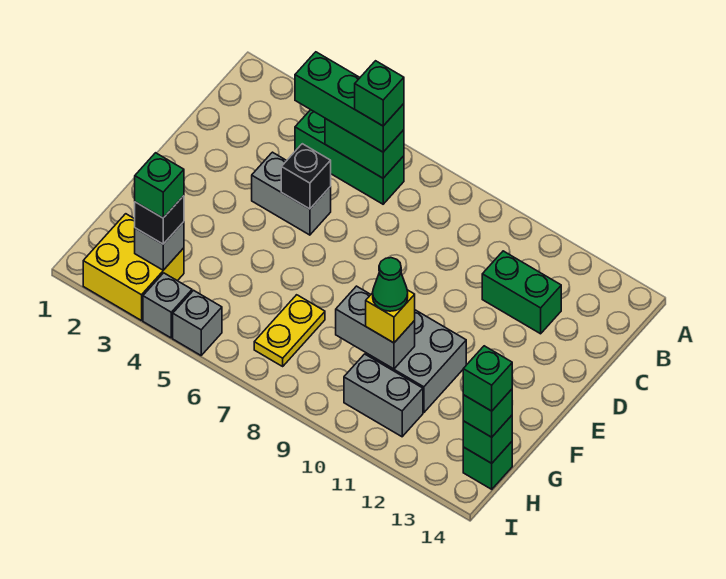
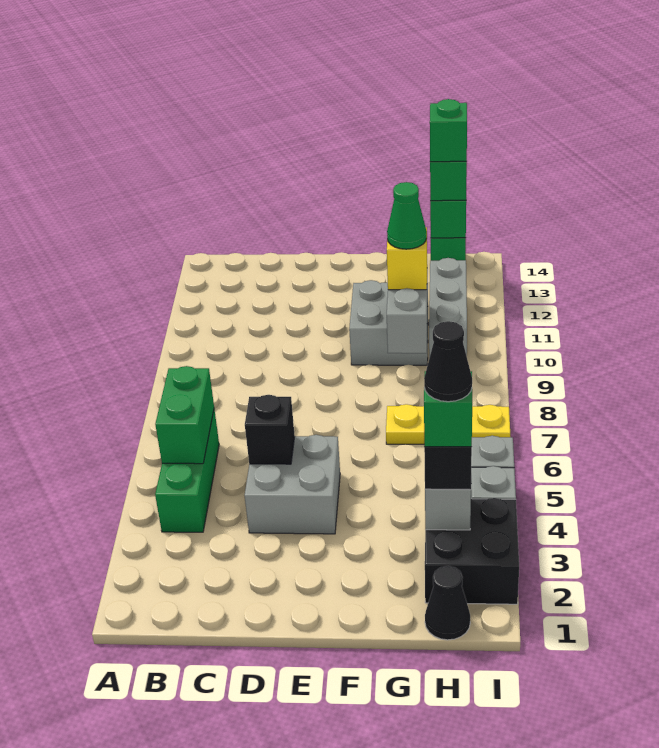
green 1x3 brick [295,52,404,152] -> none
green 1x1 brick [355,61,404,126] -> none
green 1x2 brick [482,251,561,334] -> none
grey 1x2 brick [252,152,331,235] -> grey 2x2 brick [245,435,340,534]
yellow 1x2 plate [254,295,325,366] -> yellow 1x3 plate [386,404,510,444]
none -> black 1x1 cone [425,566,470,640]
yellow 2x2 brick [83,214,184,321] -> black 2x2 brick [425,498,519,604]
none -> black 1x1 cone [424,321,472,402]
grey 1x2 brick [344,354,423,437] -> grey 1x3 brick [429,258,467,358]

